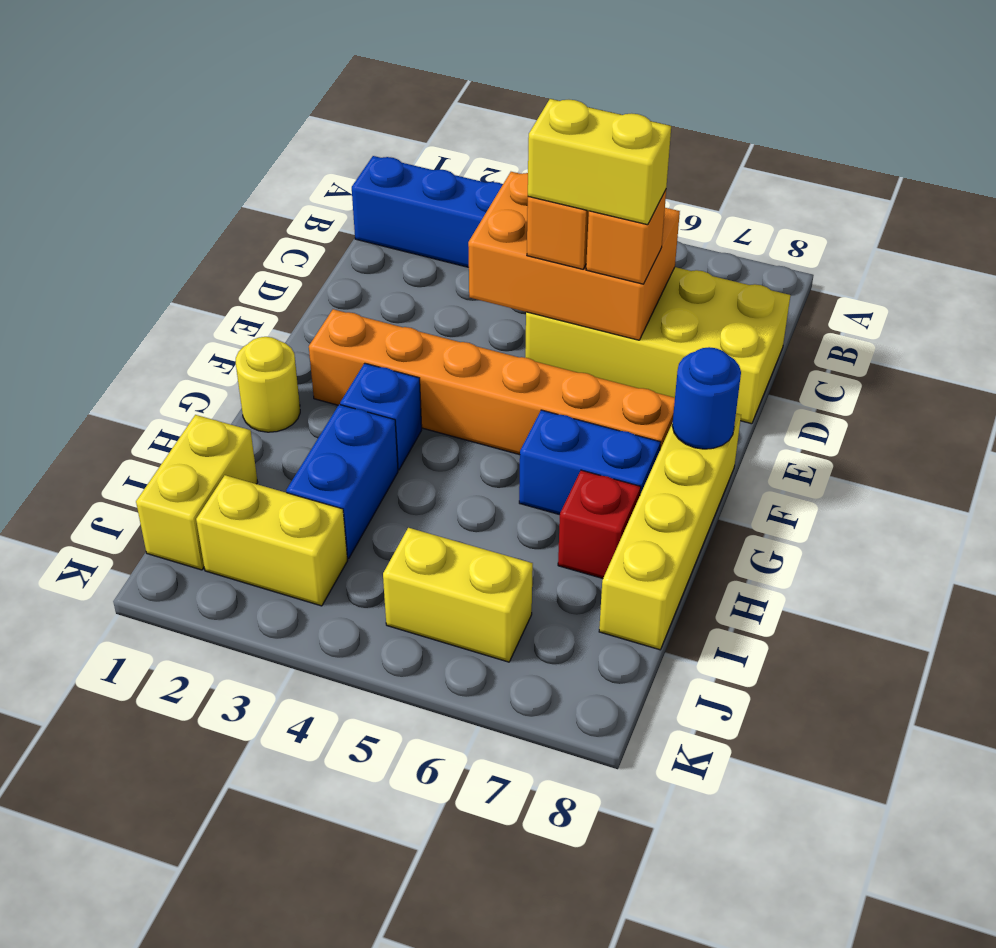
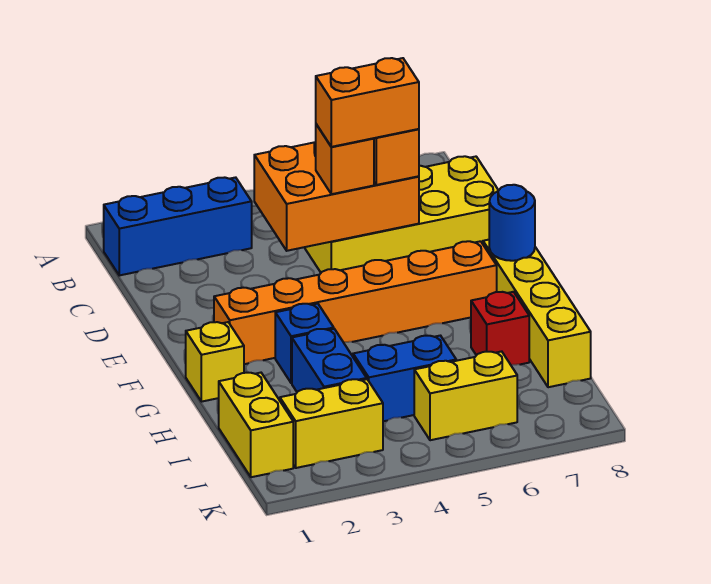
yellow 1x2 brick [528,99,671,225] -> orange 1x2 brick [316,58,419,147]
yellow 1x1 round brick [236,337,300,432] -> yellow 1x1 brick [186,322,244,402]
blue 1x2 brick [519,410,660,515] -> blue 1x2 brick moved to [353,336,456,421]

